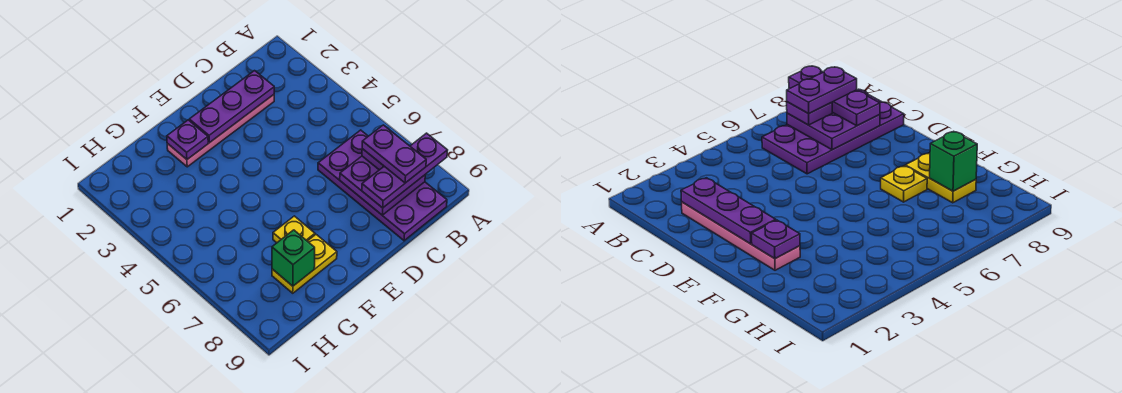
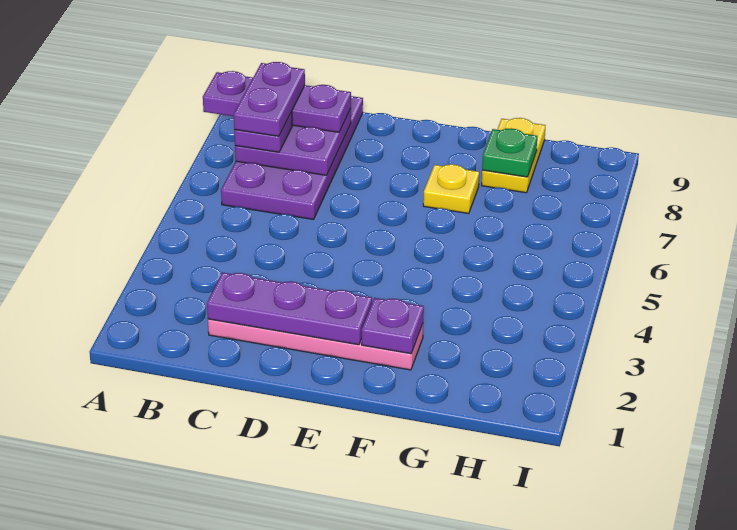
yellow 1x2 plate [272,235,337,293] -> yellow 1x2 plate turned to [482,118,545,193]
green 1x1 brick [272,230,315,286] -> green 1x1 plate [482,129,537,177]

